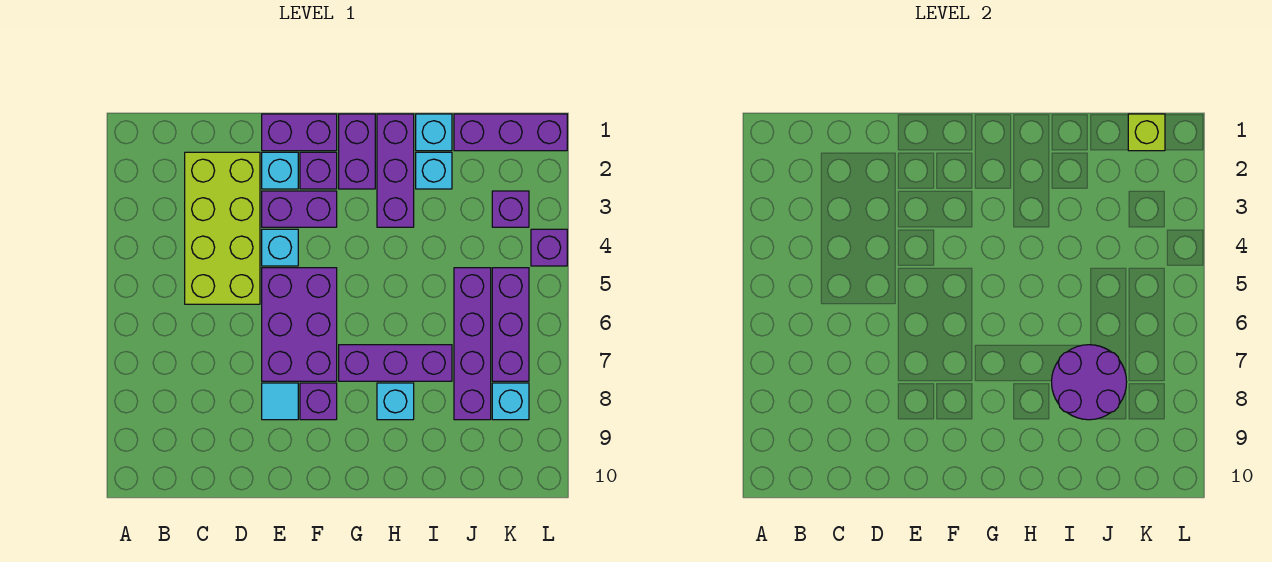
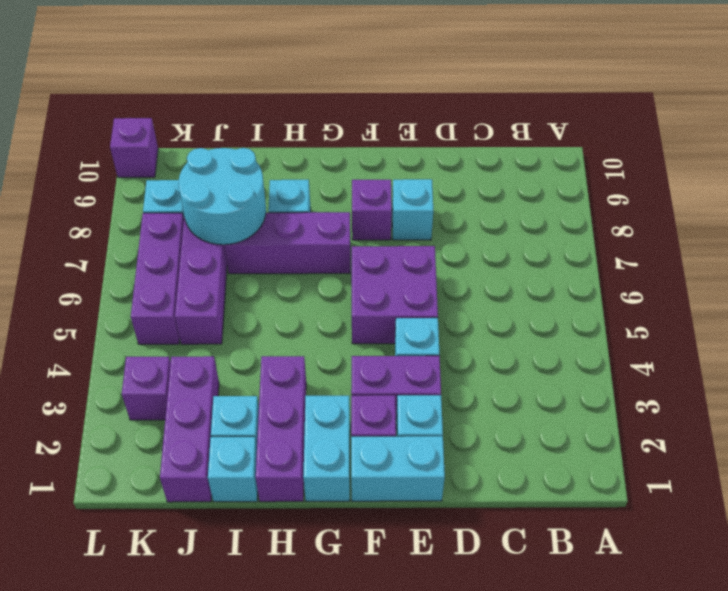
lime 2x4 brick [185,152,260,304] -> none
purple 1x2 brick [262,114,337,151] -> cyan 1x2 brick [351,436,445,501]
purple 2x3 brick [262,268,337,381] -> purple 2x2 brick [352,246,438,344]
cyan 1x1 tile [262,383,298,420] -> cyan 1x1 brick [392,179,433,240]
purple 1x2 brick [339,114,375,189] -> cyan 1x2 brick [303,396,350,501]
purple 2x2 round brick [1052,345,1127,420] -> cyan 2x2 round brick [179,148,266,245]
purple 1x3 brick [454,114,567,151] -> purple 1x3 brick turned to [160,356,219,502]
lime 1x1 brick [1128,114,1165,151] -> none
purple 1x1 brick [531,229,567,266] -> purple 1x1 brick moved to [110,118,158,177]

